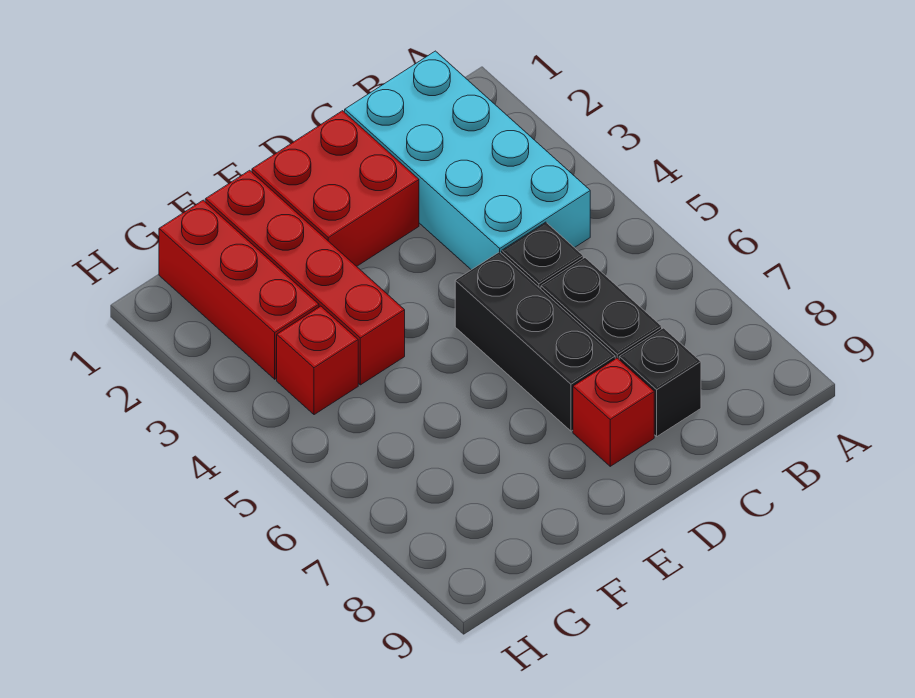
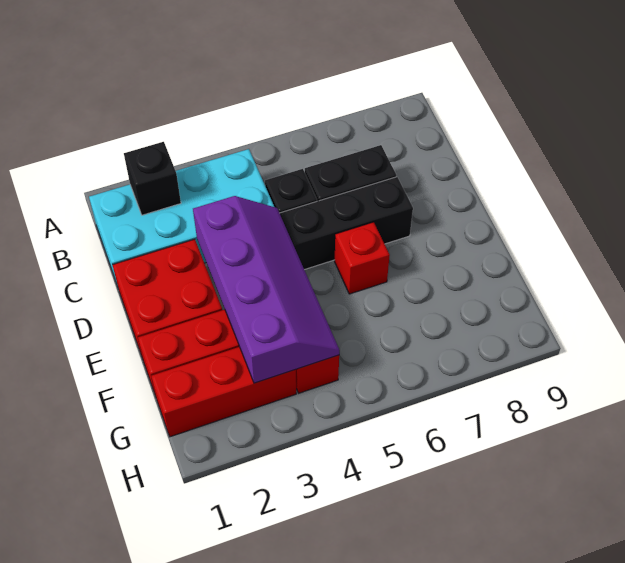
black 1x1 brick [619,328,701,436] -> black 1x1 brick moved to [124,142,181,215]
none -> purple 2x4 slope [193,196,339,383]
red 1x1 brick [573,358,654,466] -> red 1x1 brick moved to [335,222,390,294]

